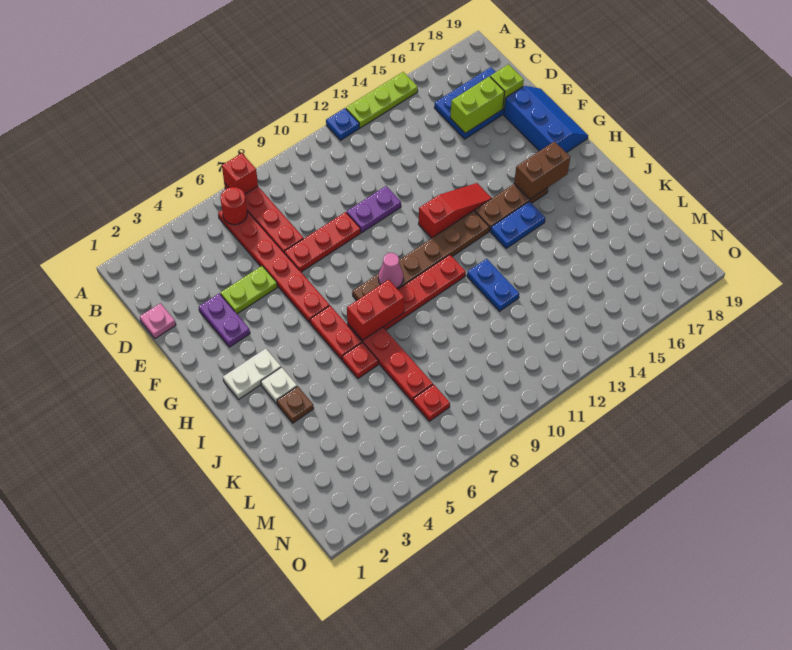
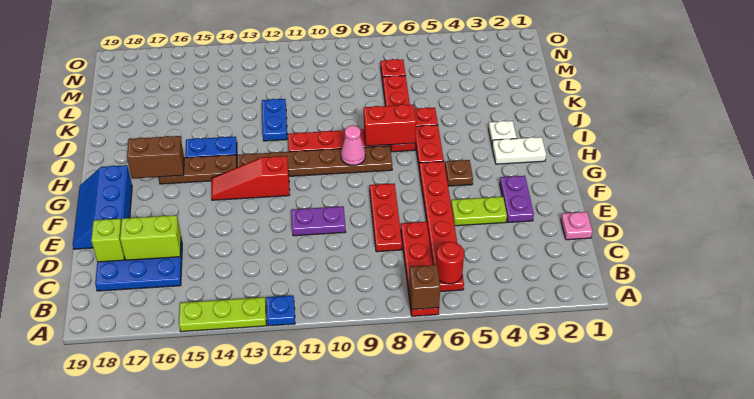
red 1x1 brick [222,153,258,194] -> brown 1x1 brick [409,265,440,310]
red 1x3 plate [284,212,361,272] -> red 1x3 plate turned to [370,184,402,252]
brown 1x1 plate [277,386,314,423] -> brown 1x1 plate moved to [445,160,473,186]

